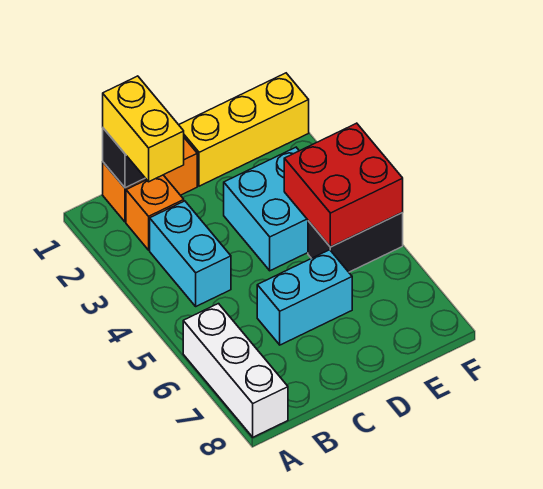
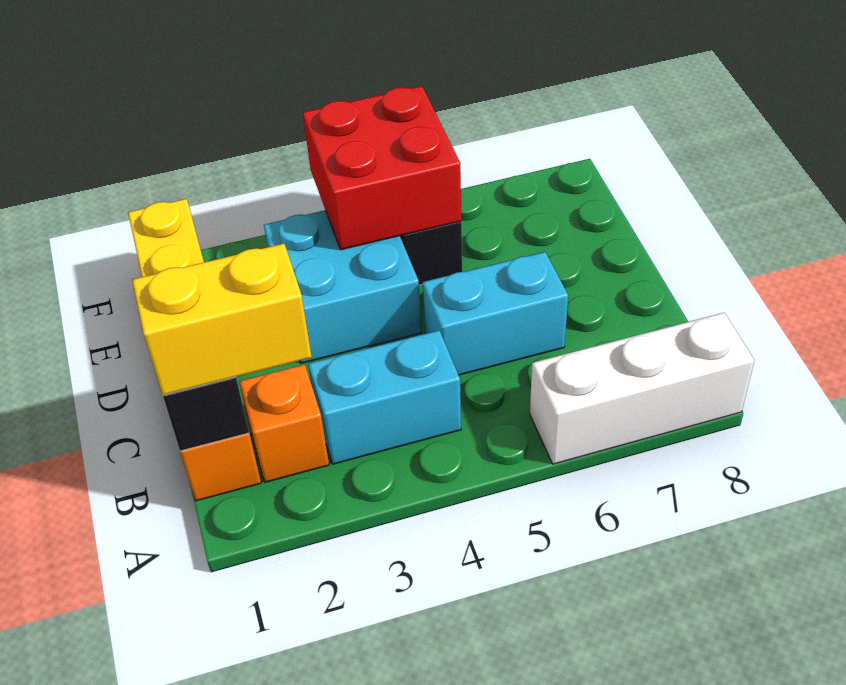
cyan 1x2 brick [257,250,352,345] -> cyan 1x2 brick turned to [423,252,568,375]

